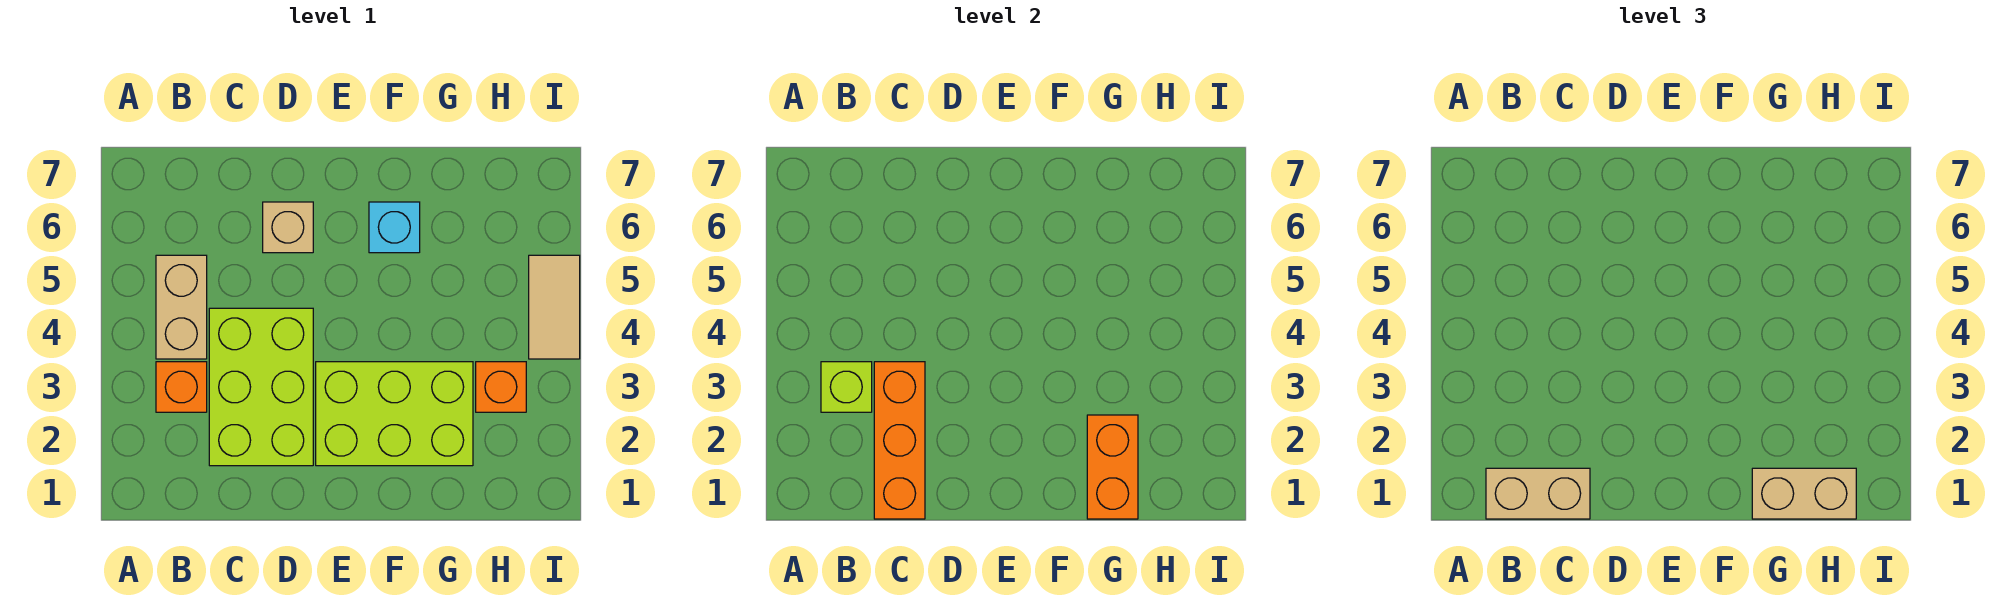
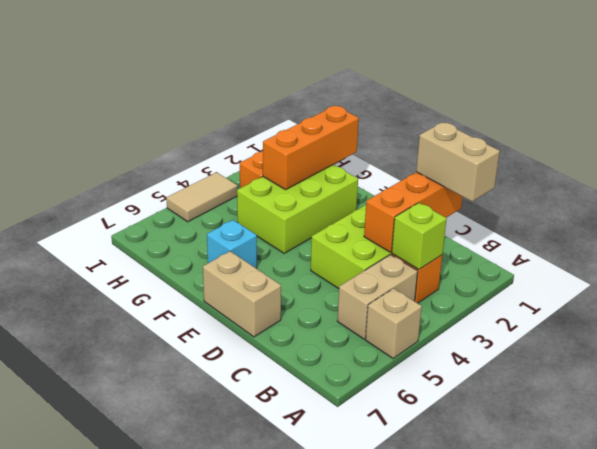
tan 1x1 brick [263,202,313,253] -> tan 1x1 brick moved to [366,288,422,358]
lime 2x3 brick [316,362,473,466] -> lime 2x3 brick turned to [237,165,358,253]
orange 1x2 brick [1087,415,1138,519] -> orange 1x3 brick [263,106,359,190]
tan 1x2 brick [1752,468,1856,519] -> tan 1x2 brick moved to [203,251,281,337]

